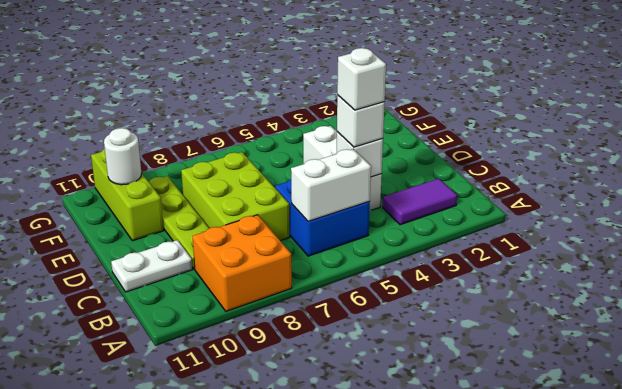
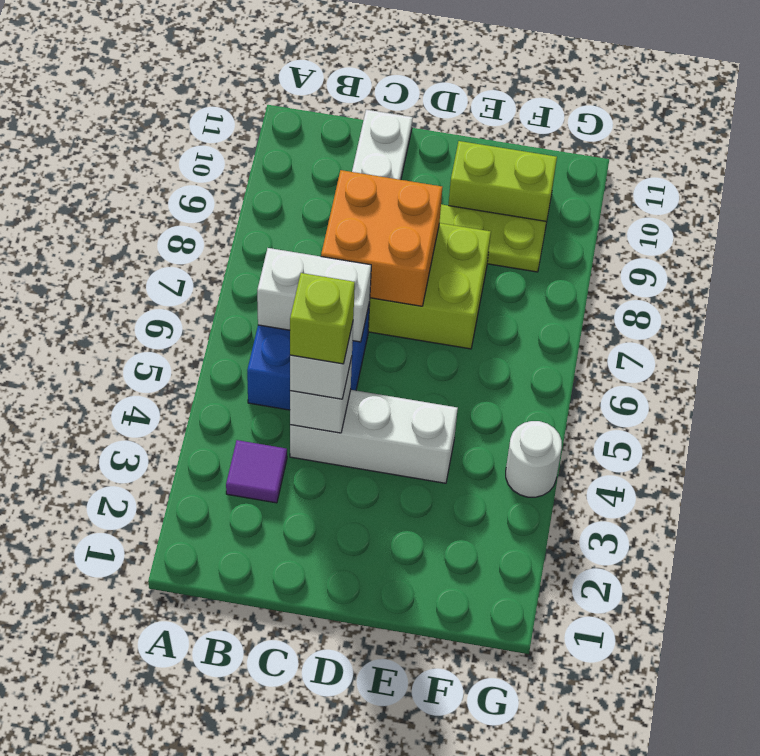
orange 2x2 brick [192,215,292,311] -> orange 2x2 brick moved to [321,170,442,306]
purple 1x2 tile [383,179,457,225] -> purple 1x1 tile [226,440,287,503]
white 1x2 brick [291,149,371,222] -> white 1x2 brick turned to [257,248,371,342]
white 1x1 brick [337,48,386,110] -> lime 1x1 brick [290,273,355,364]
lime 1x3 brick [91,149,164,241] -> lime 1x2 brick [448,141,557,223]
white 1x1 round brick [104,128,142,185] -> white 1x1 round brick moved to [506,421,562,497]

